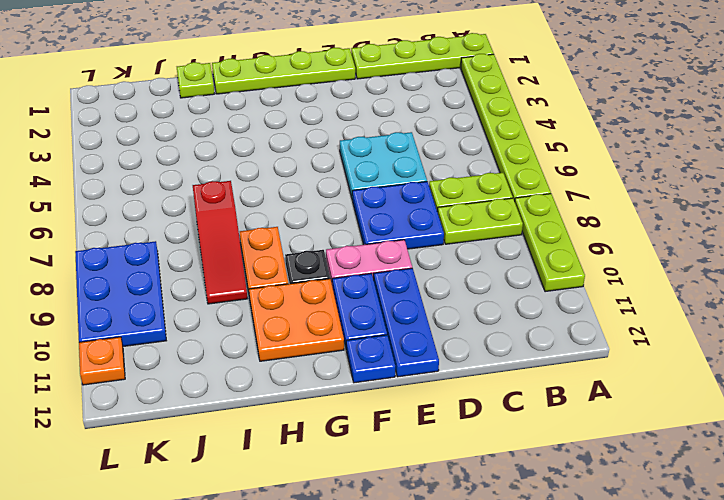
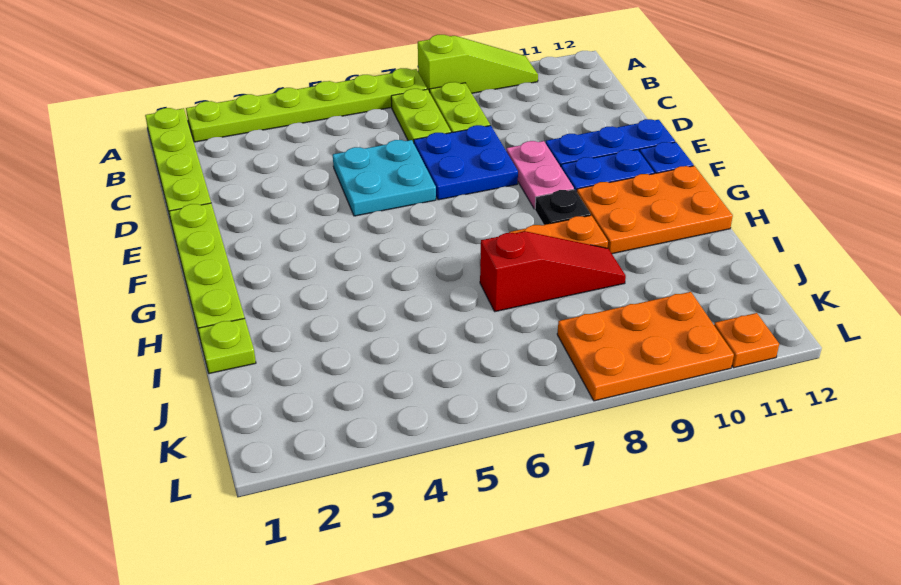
lime 1x3 plate [515,194,585,292] -> lime 1x3 slope [418,35,538,93]
orange 2x2 plate [249,279,344,361] -> orange 2x3 plate [577,166,733,254]
blue 2x3 plate [75,241,166,346] -> orange 2x3 plate [557,292,734,401]

